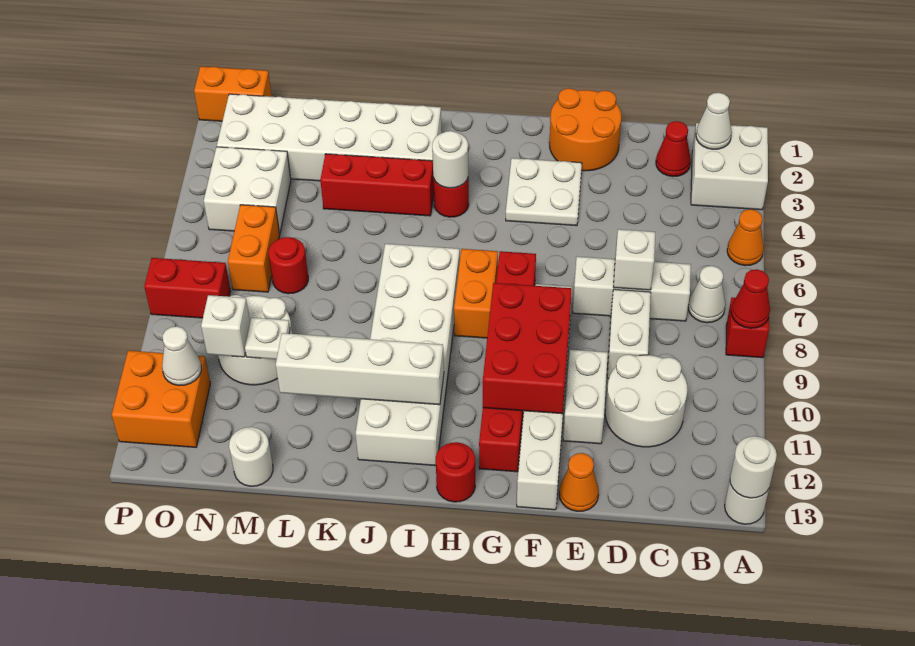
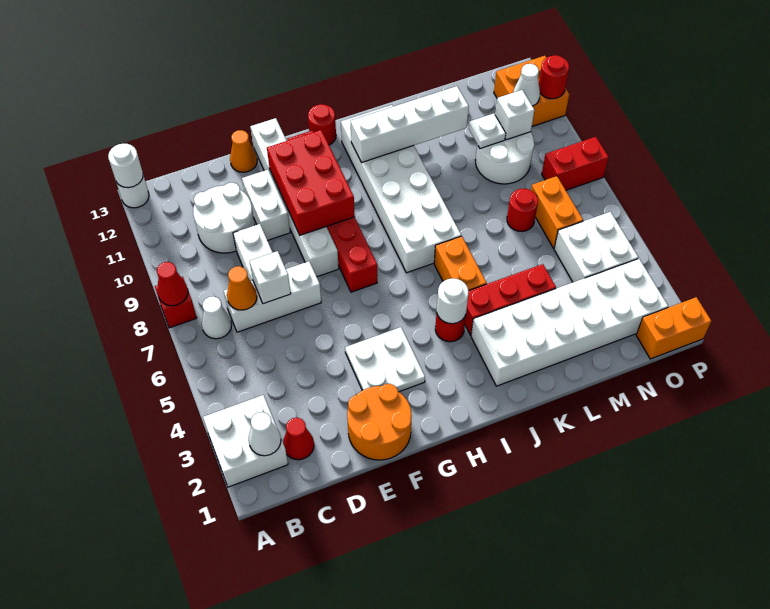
orange 1x1 cone [727,209,764,266] -> orange 1x1 cone moved to [227,266,257,310]
orange 1x2 brick [454,249,498,338] -> orange 1x2 brick moved to [434,236,487,290]
white 1x1 round brick [229,427,273,486] -> none
none -> red 1x1 round brick [539,55,569,99]

